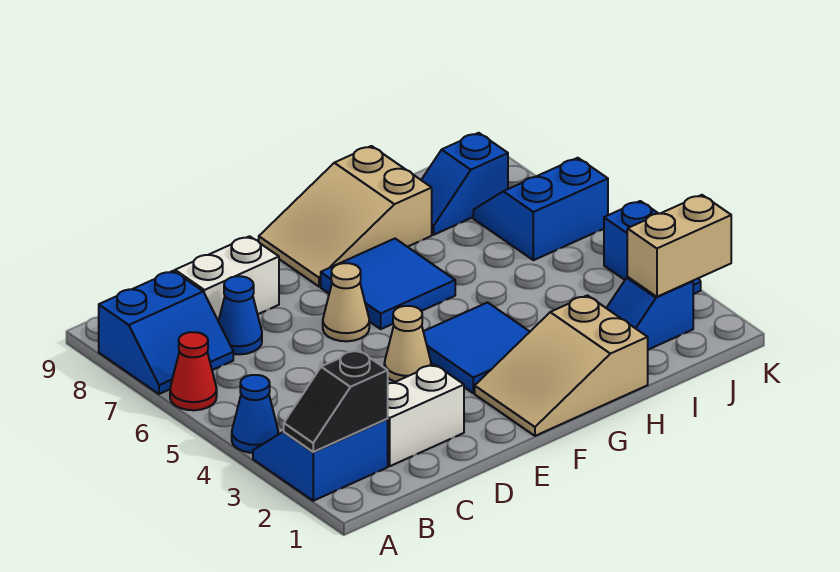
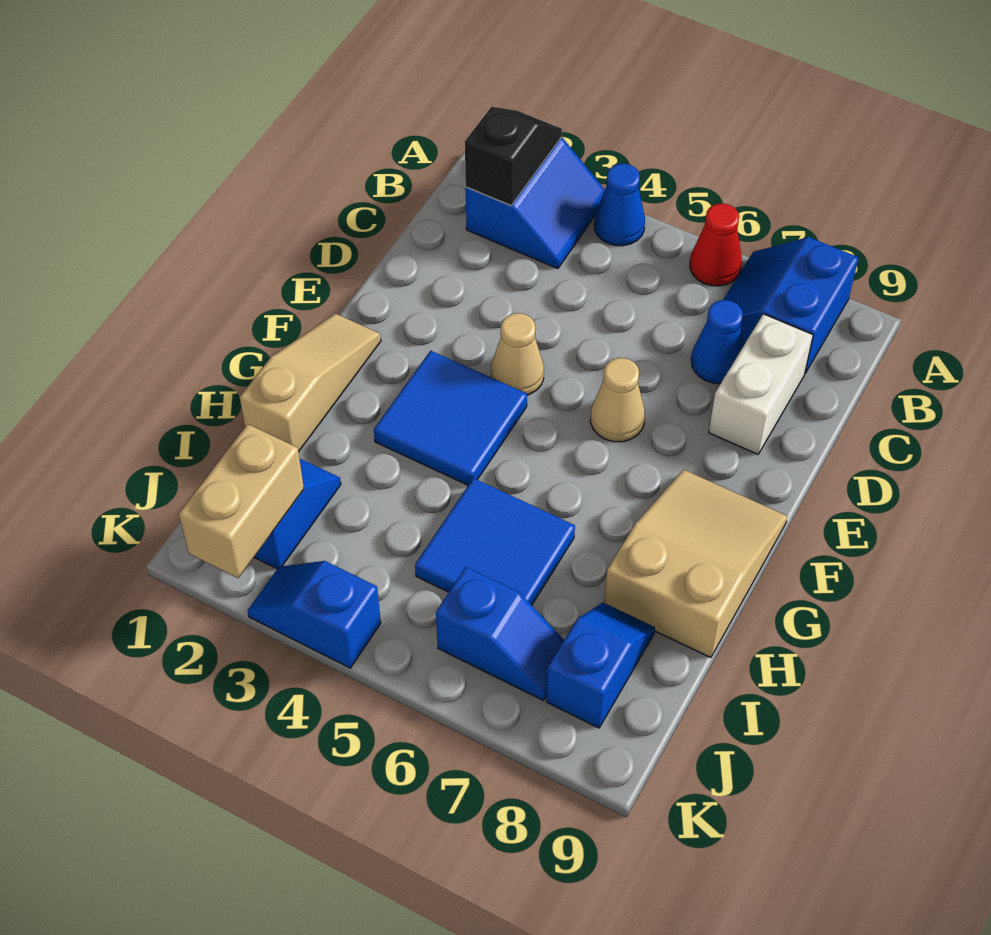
white 1x2 brick [388,364,464,466] -> none
tan 2x3 slope [475,295,648,436] -> tan 1x3 slope [240,314,381,452]
blue 2x2 tile [321,239,455,329] -> blue 2x2 tile moved to [415,478,575,605]
blue 2x2 slope [473,158,608,260] -> blue 1x2 slope [436,567,564,701]

